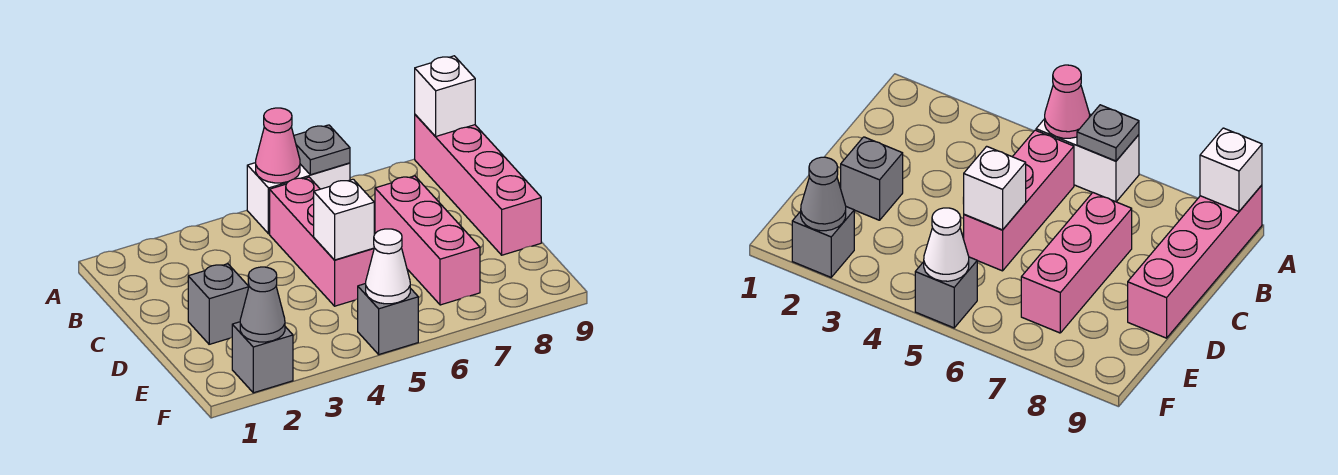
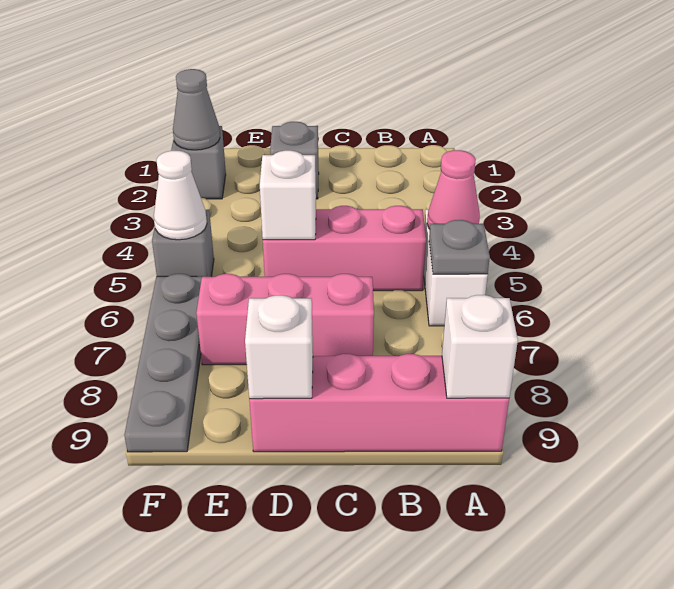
none -> white 1x1 brick [245,295,313,399]
none -> grey 1x4 plate [124,274,207,452]

